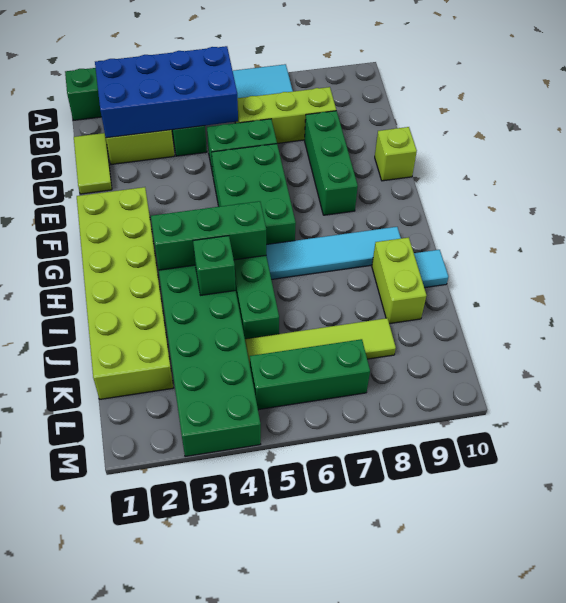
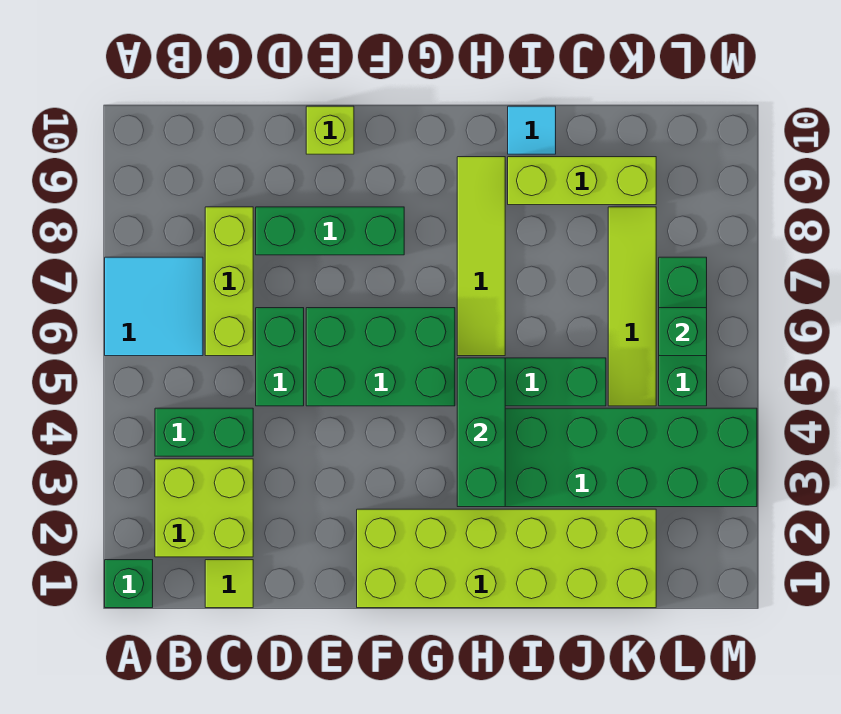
blue 2x4 brick [95,46,238,138] -> none
lime 1x2 tile [74,133,112,194] -> lime 1x1 tile [205,560,253,608]
cyan 1x4 tile [266,227,401,279] -> lime 1x4 tile [457,157,505,356]
green 1x1 brick [193,236,236,295] -> green 1x1 brick moved to [659,308,707,356]
lime 1x2 brick [372,237,426,324] -> lime 1x3 brick [508,157,656,205]

